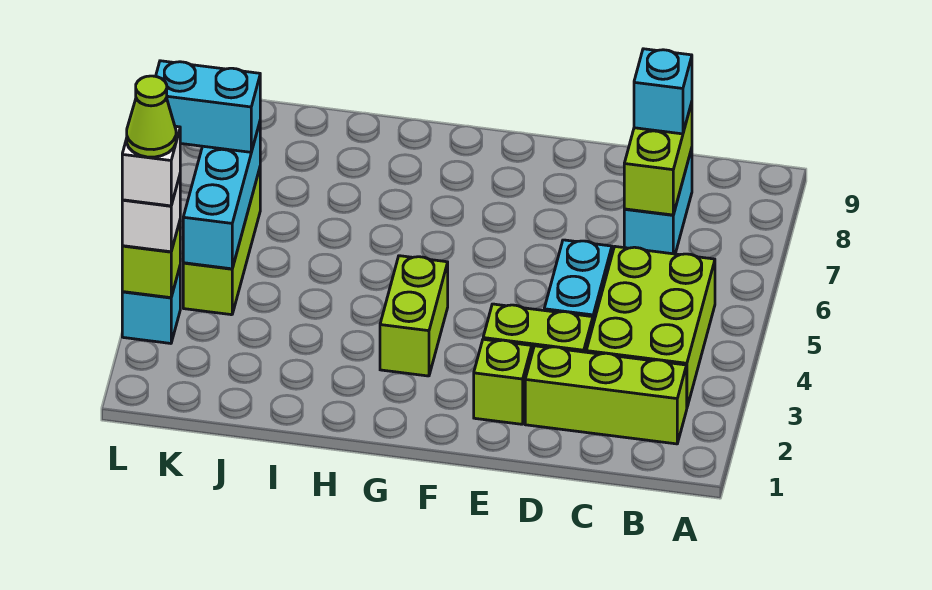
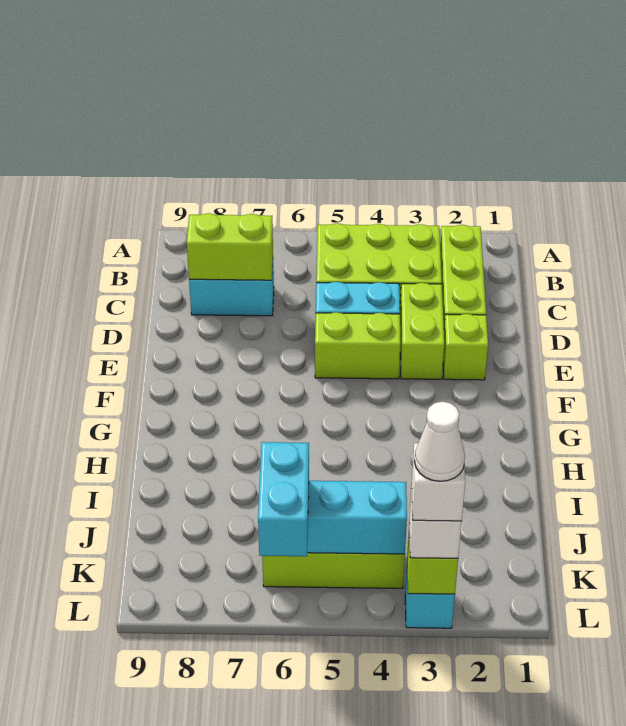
cyan 1x1 brick [634,49,692,134] -> none
lime 1x2 brick [380,256,448,376] -> lime 1x2 brick moved to [315,312,401,379]
lime 1x1 cone [127,76,176,157] -> white 1x1 cone [415,402,465,481]

